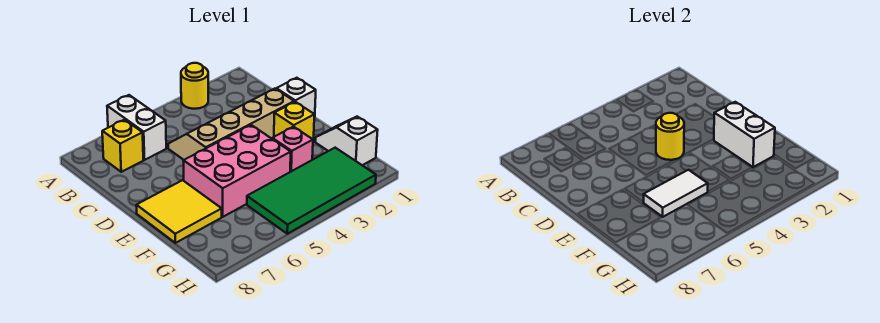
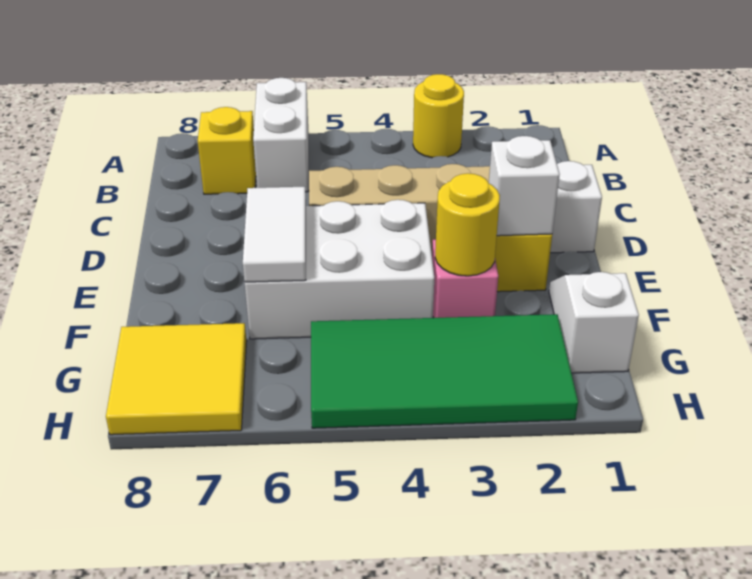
yellow 1x1 round brick [656,113,684,160] -> yellow 1x1 round brick moved to [435,173,500,276]
white 1x2 brick [714,102,775,167] -> white 1x1 brick [489,136,560,236]
pink 2x3 brick [183,125,291,217] -> white 2x3 brick [245,200,434,339]
yellow 2x2 tile [136,180,222,243] -> yellow 2x2 tile moved to [106,323,247,435]
white 1x2 tile [643,170,708,217] -> white 1x2 tile turned to [243,187,306,282]

